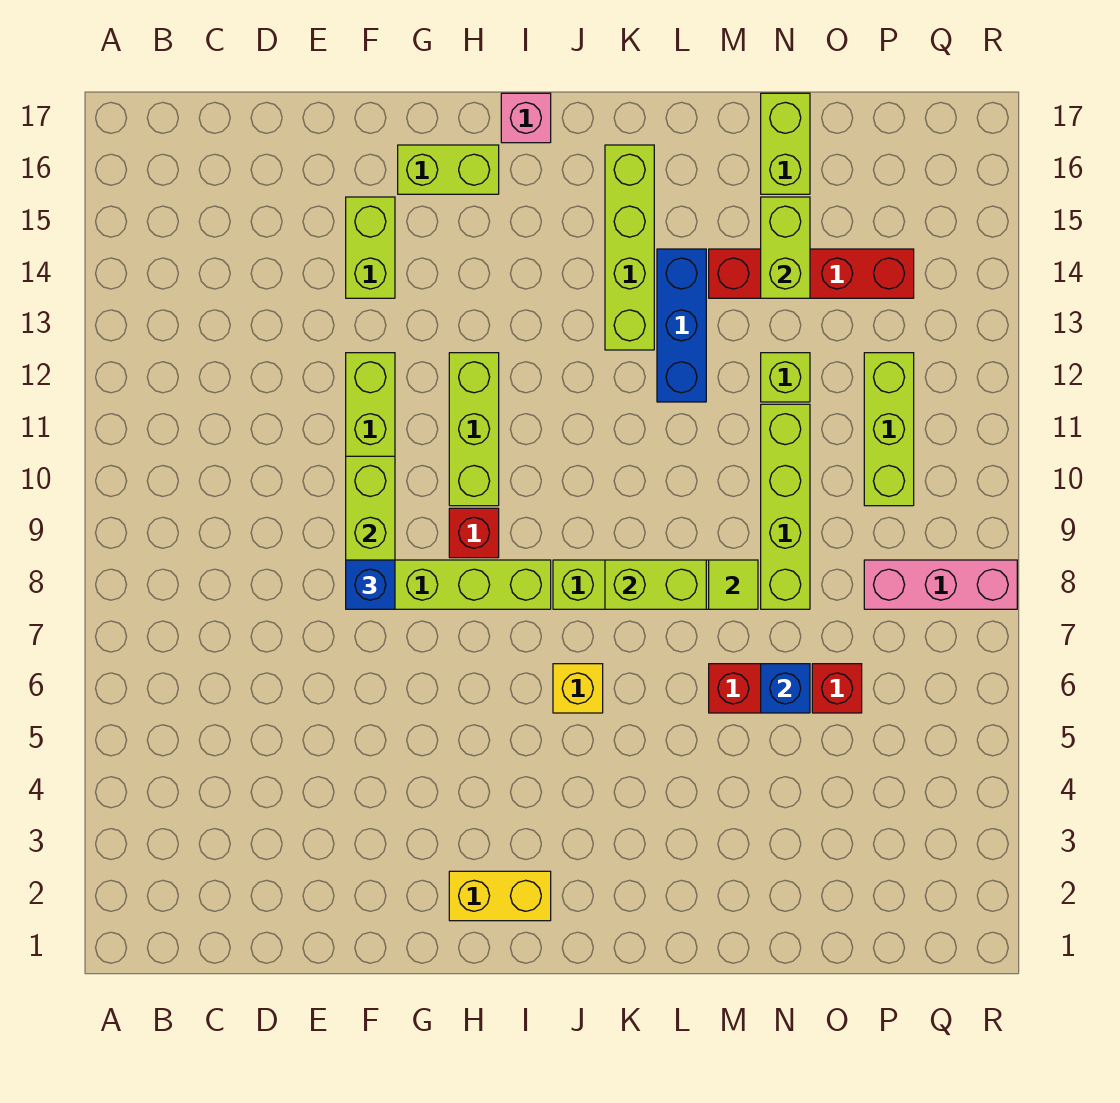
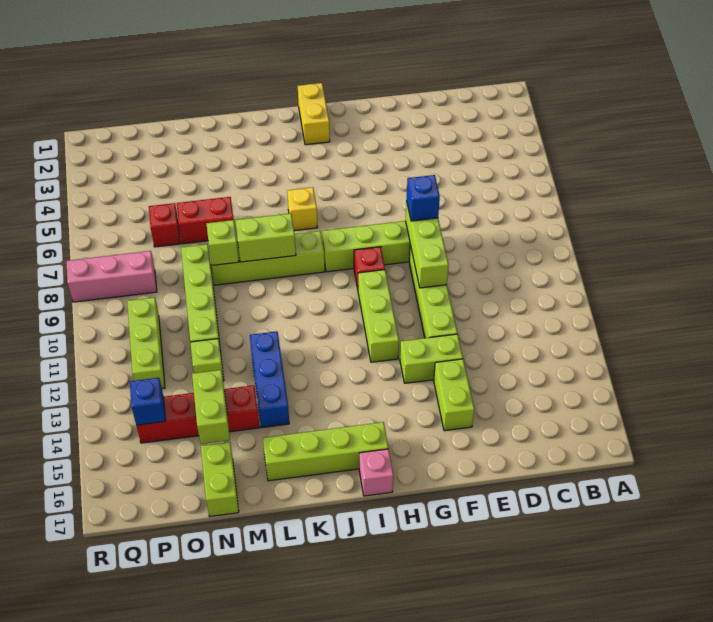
lime 1x2 brick [398,145,499,194] -> lime 1x2 brick moved to [400,334,463,383]
yellow 1x2 brick [449,871,551,921] -> yellow 1x2 brick turned to [298,83,330,145]
lime 1x4 brick [605,145,654,350] -> lime 1x4 brick turned to [263,422,388,481]
lime 1x1 tile [709,560,758,609] -> lime 1x1 brick [206,220,239,265]
blue 1x1 brick [761,664,810,713] -> blue 1x1 brick moved to [130,378,165,425]

